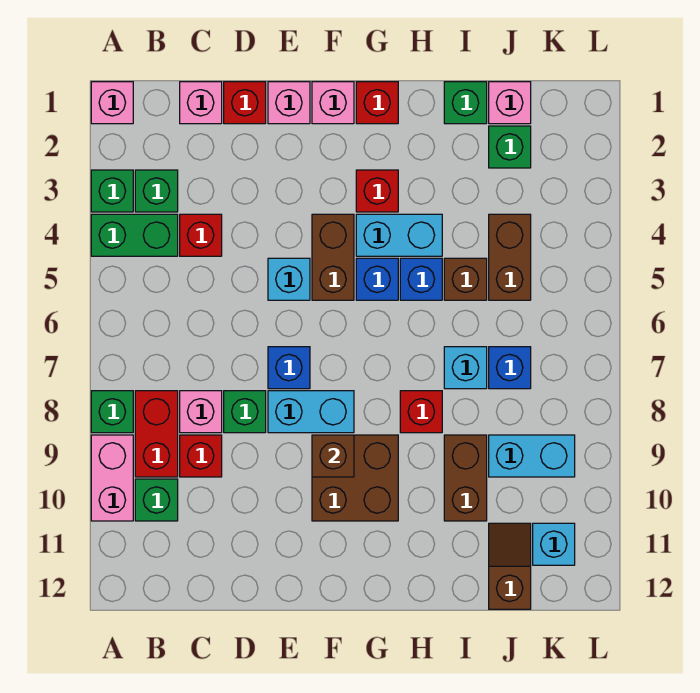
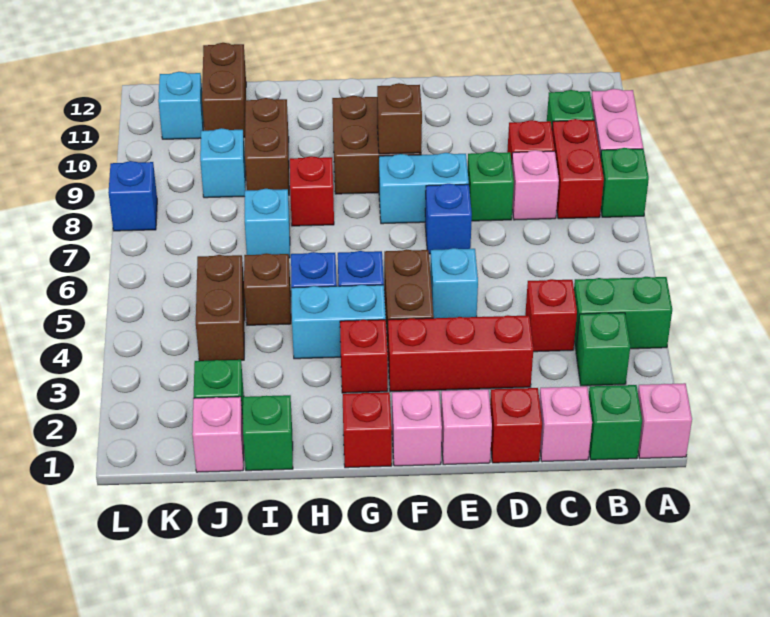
green 1x1 brick [91,170,133,212] -> green 1x1 brick moved to [589,385,642,460]
none -> red 1x3 brick [388,315,533,392]
blue 1x1 brick [489,347,531,389] -> blue 1x1 brick moved to [108,161,157,231]
cyan 1x2 brick [489,435,575,477] -> cyan 1x1 brick [200,128,246,198]
brown 1x2 slope [489,523,531,609] -> brown 1x2 brick [202,43,246,137]

